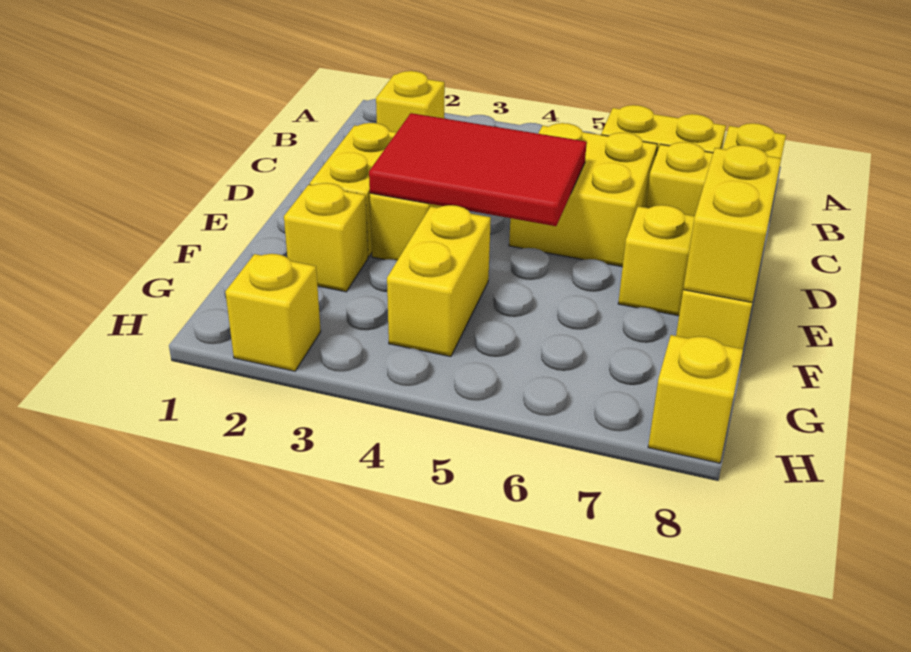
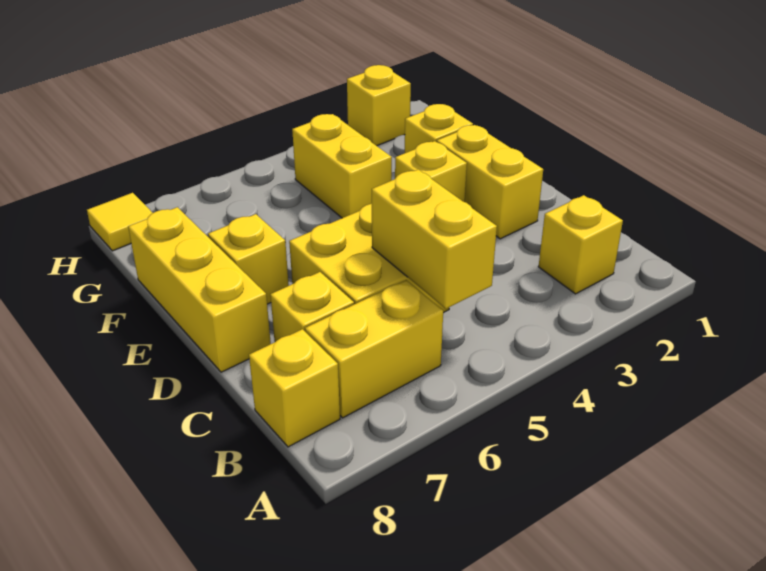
red 2x3 tile [369,113,587,226] -> none
yellow 1x2 brick [683,145,781,302] -> yellow 1x2 brick moved to [372,169,497,309]
yellow 1x1 brick [648,335,743,463] -> yellow 1x1 tile [87,193,152,251]

